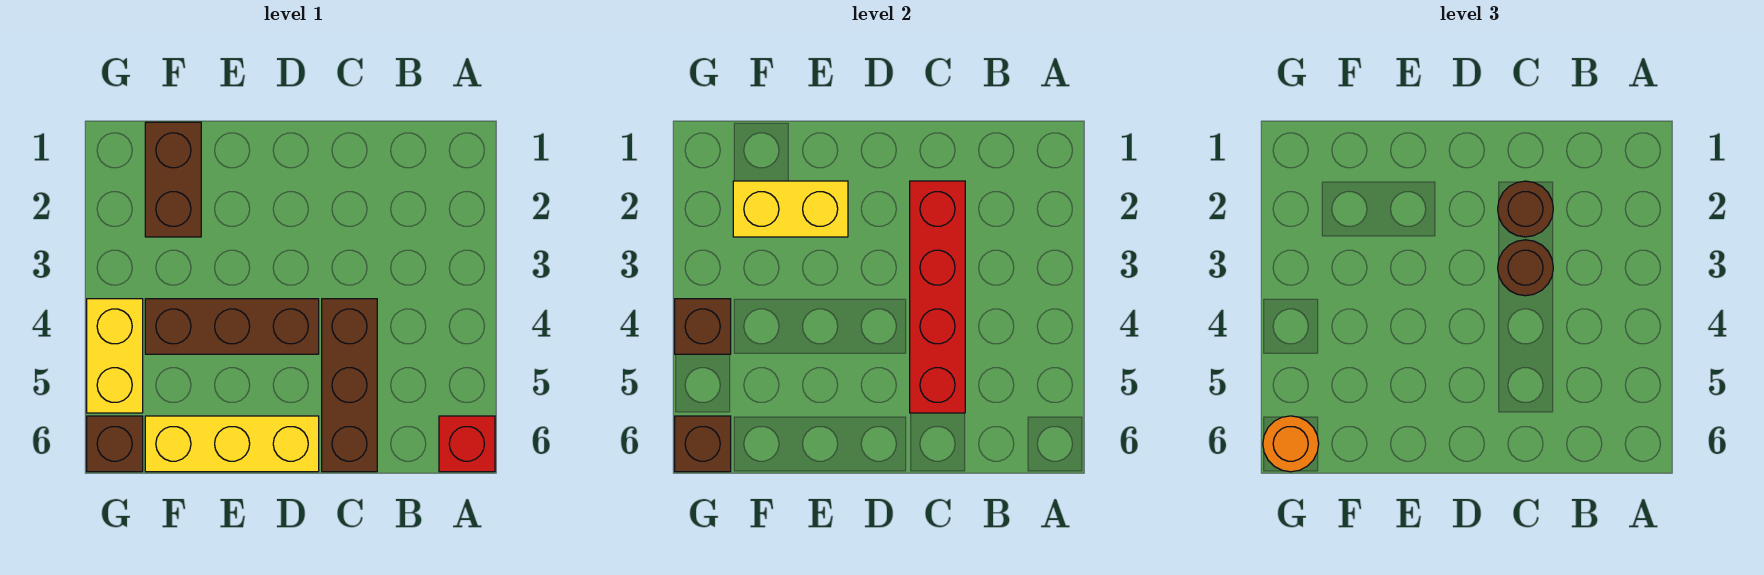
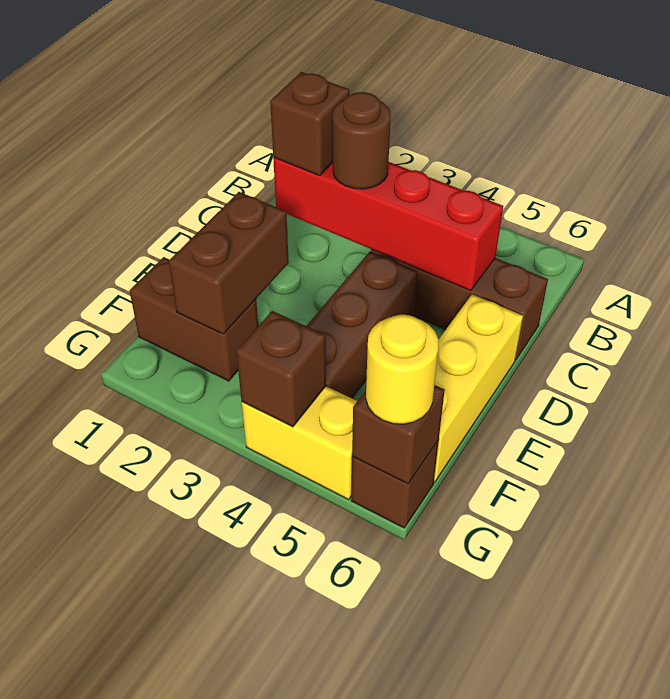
red 1x1 brick [439,416,495,472] -> none
brown 1x1 round brick [1498,181,1553,237] -> brown 1x1 brick [270,72,349,176]
yellow 1x2 brick [733,181,848,237] -> brown 1x2 brick [169,192,289,334]
orange 1x1 round brick [1263,416,1319,472] -> yellow 1x1 round brick [366,315,438,424]

